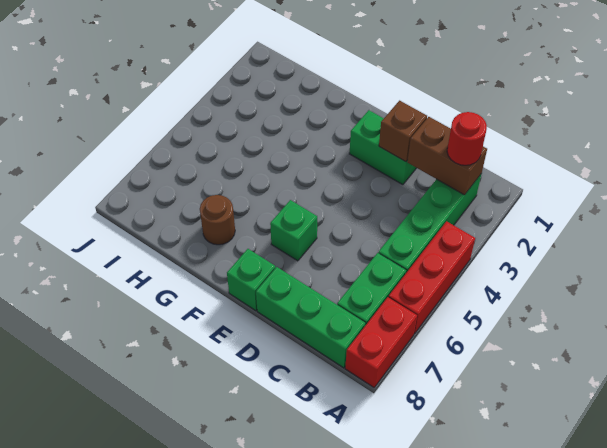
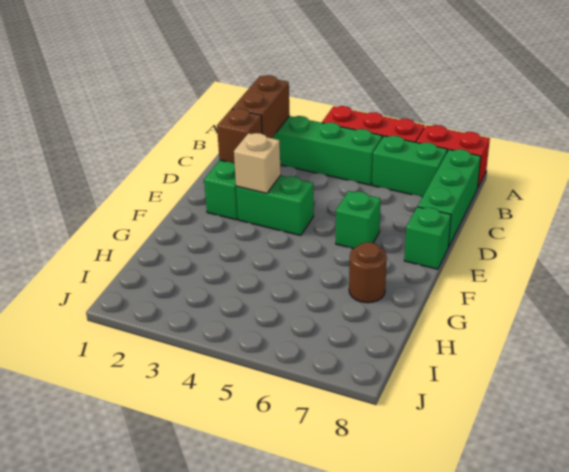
red 1x1 round brick [447,112,487,165] -> none
none -> green 1x2 brick [236,175,314,236]
none -> tan 1x1 brick [234,133,281,193]

